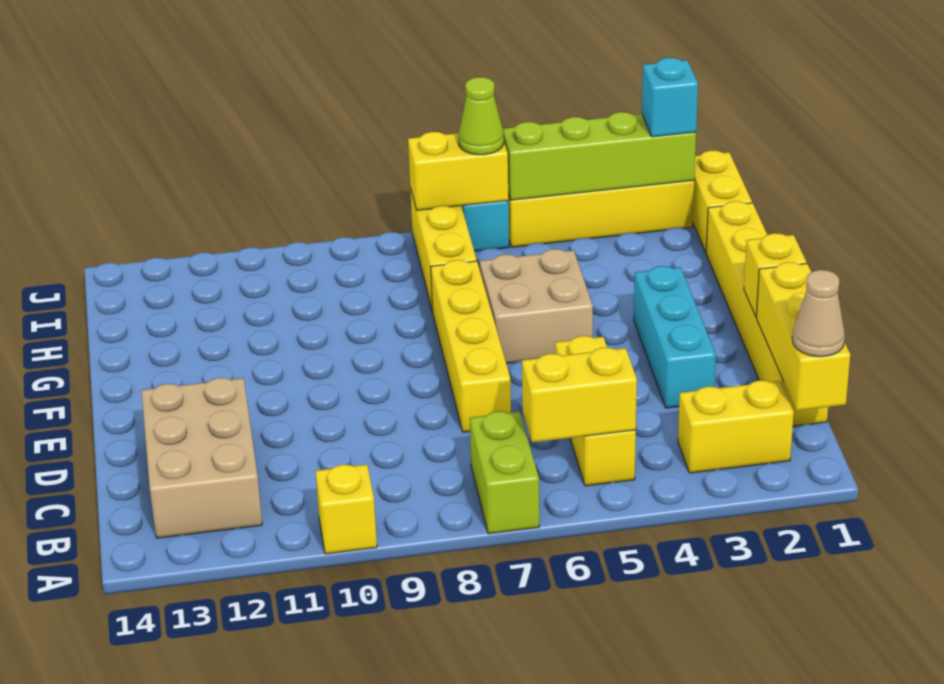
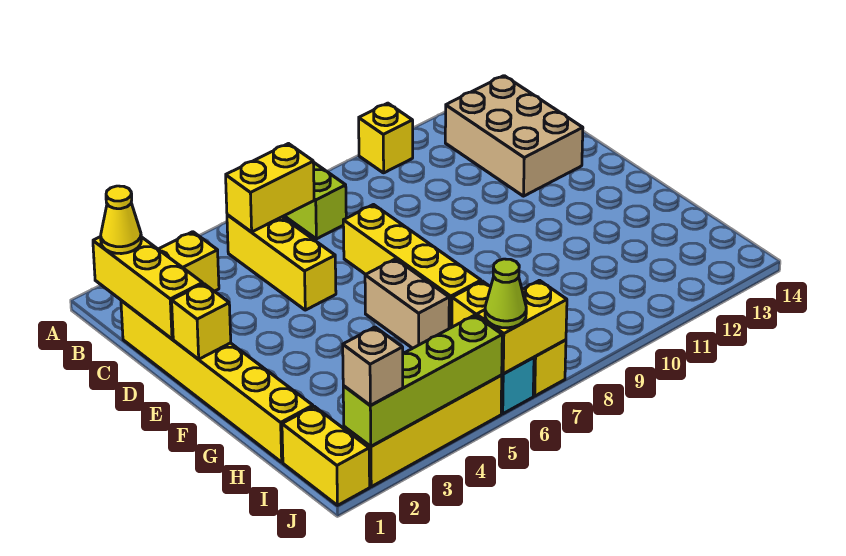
tan 1x1 cone [792,270,845,357] -> yellow 1x1 cone [101,186,141,254]
cyan 1x3 brick [634,266,716,408] -> none
tan 2x2 brick [479,249,593,363] -> tan 1x2 brick [365,259,449,348]
cyan 1x1 brick [642,58,698,137] -> tan 1x1 brick [343,327,403,406]

